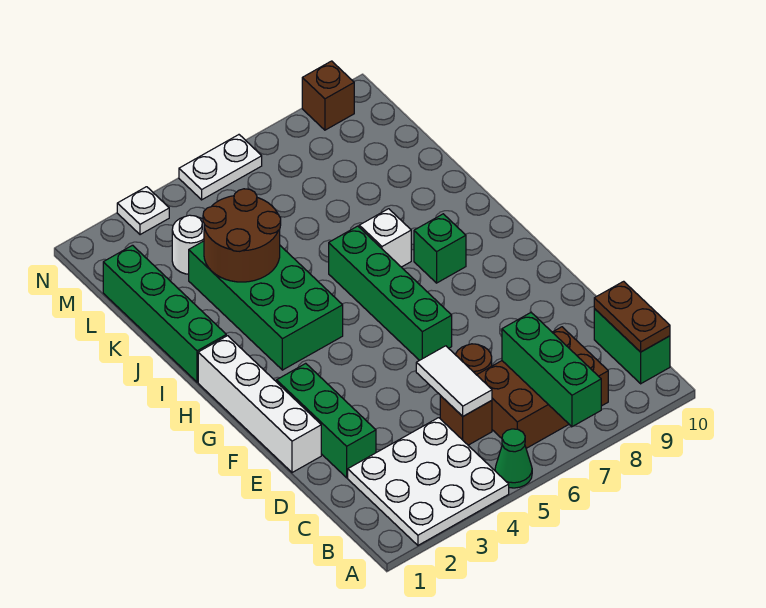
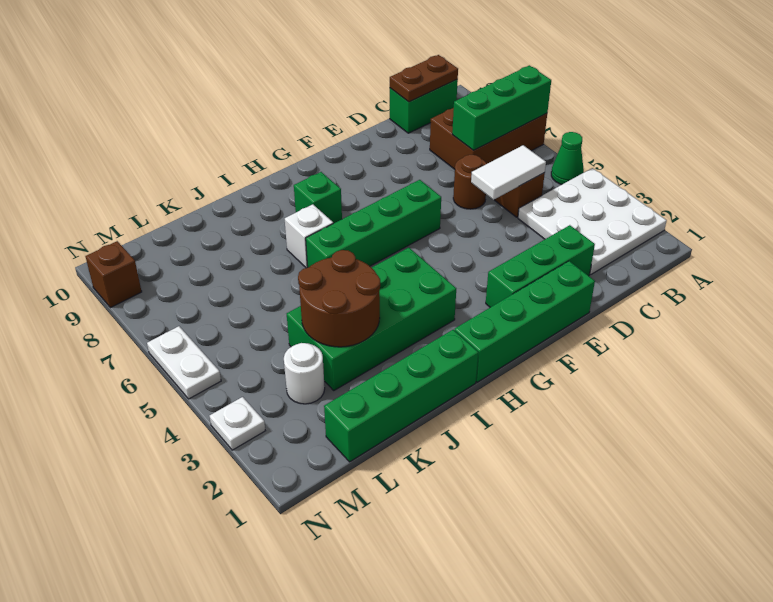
brown 2x3 brick [477,327,608,448] -> brown 2x3 brick turned to [430,108,547,169]
white 1x4 brick [198,336,321,473] -> green 1x4 brick [454,261,595,382]

